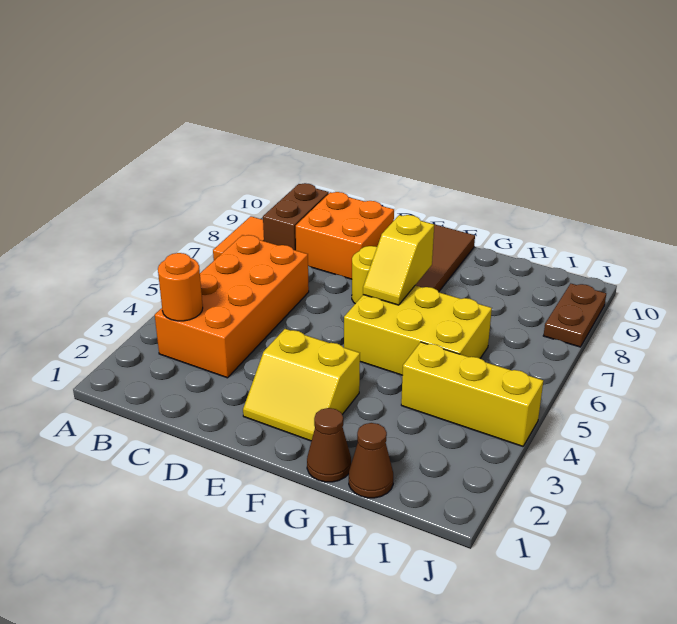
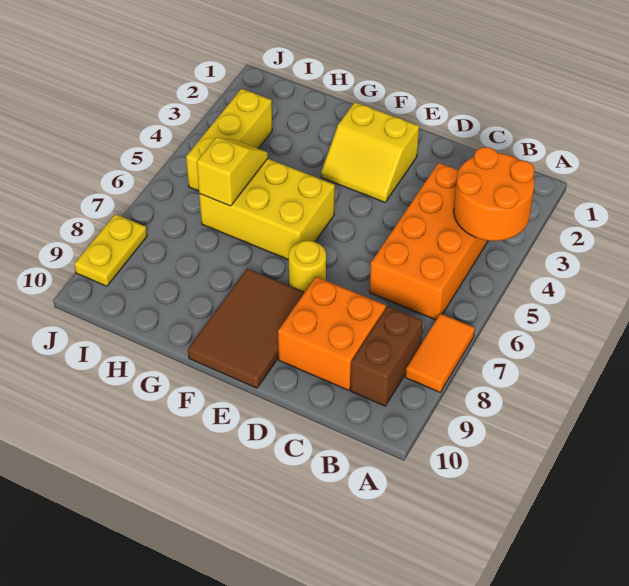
orange 1x1 round brick [158,253,203,321] -> orange 2x2 round brick [454,147,535,241]
yellow 2x2 slope [243,329,360,441] -> yellow 2x2 slope turned to [321,102,419,202]
yellow 1x2 slope [363,215,434,305] -> yellow 1x2 slope moved to [197,138,268,206]
brown 1x1 cone [307,408,351,482] -> none
brown 1x1 cone [349,423,393,498] -> none
yellow 1x3 brick [401,342,543,446] -> yellow 1x3 brick turned to [186,89,272,191]
brown 1x2 plate [543,284,606,347] -> yellow 1x2 plate [74,214,147,286]

